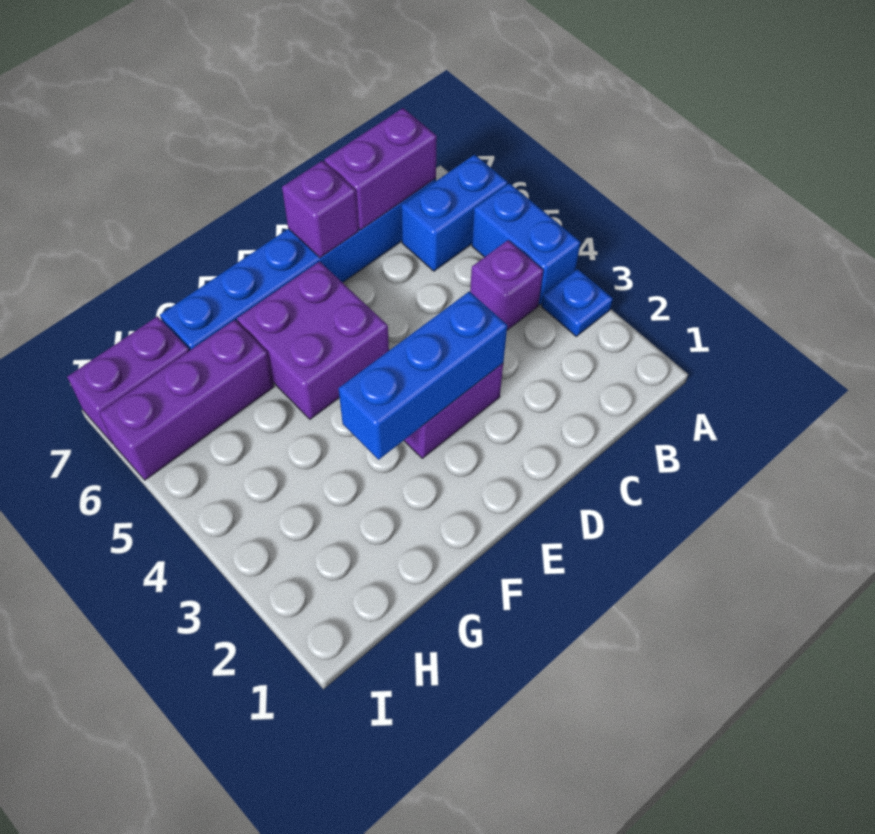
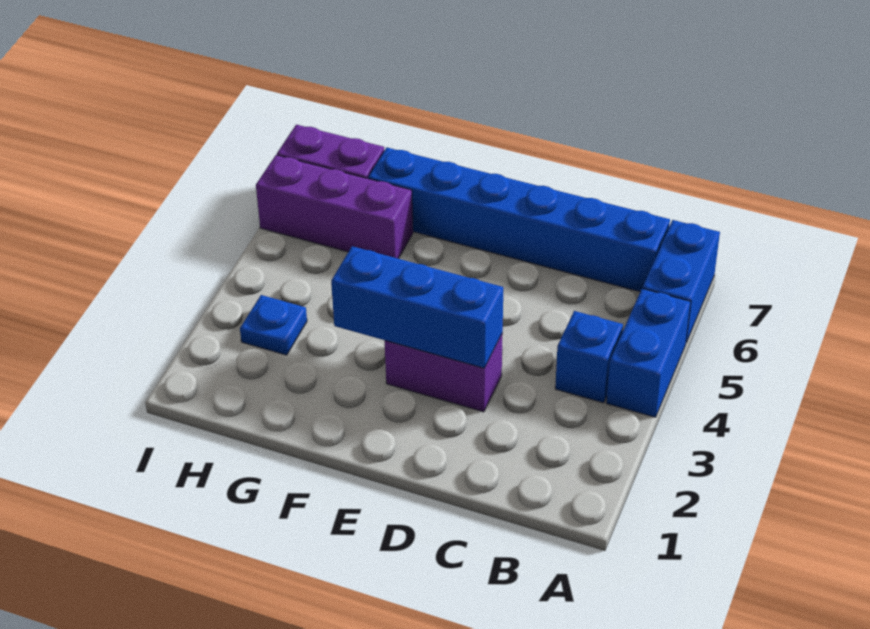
blue 1x1 plate [542,269,613,336] -> blue 1x1 plate moved to [240,295,307,355]
blue 1x2 brick [401,155,508,271] -> blue 1x2 brick turned to [642,220,720,343]
purple 1x1 brick [470,240,543,330] -> blue 1x1 brick [555,311,623,403]
purple 1x2 brick [324,108,437,230] -> none
purple 1x1 brick [282,161,358,258] -> none
purple 2x2 brick [237,262,389,419] -> none

